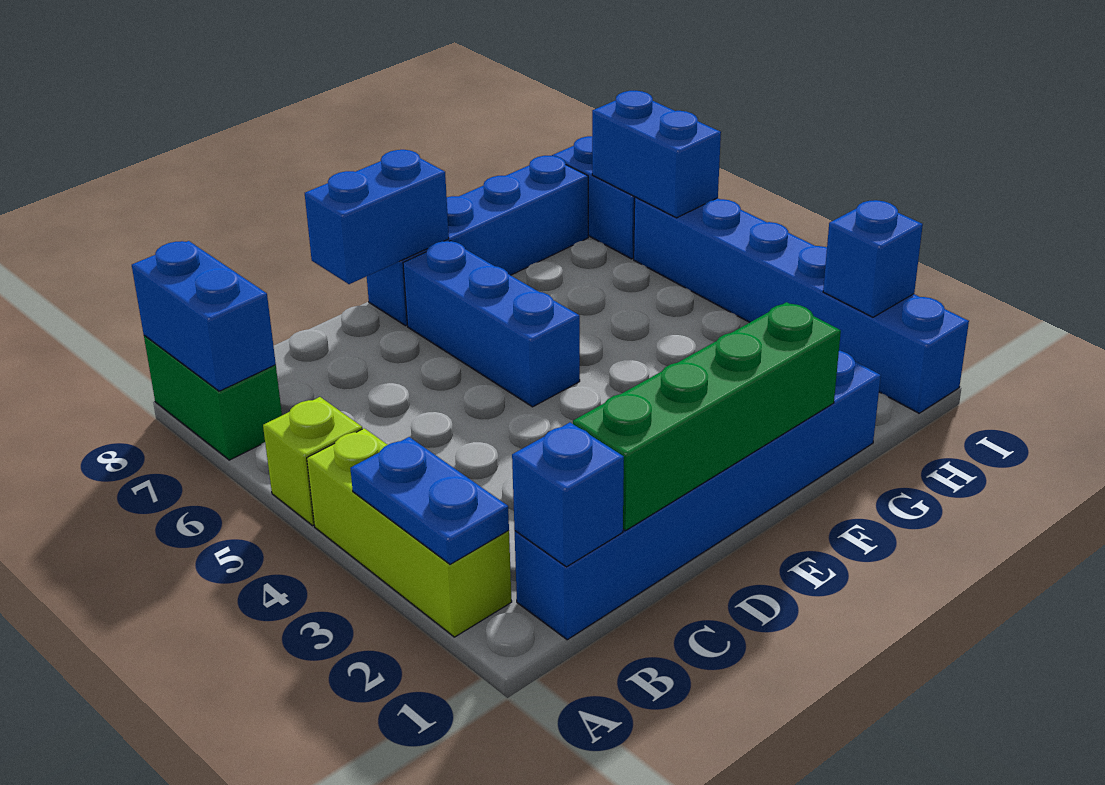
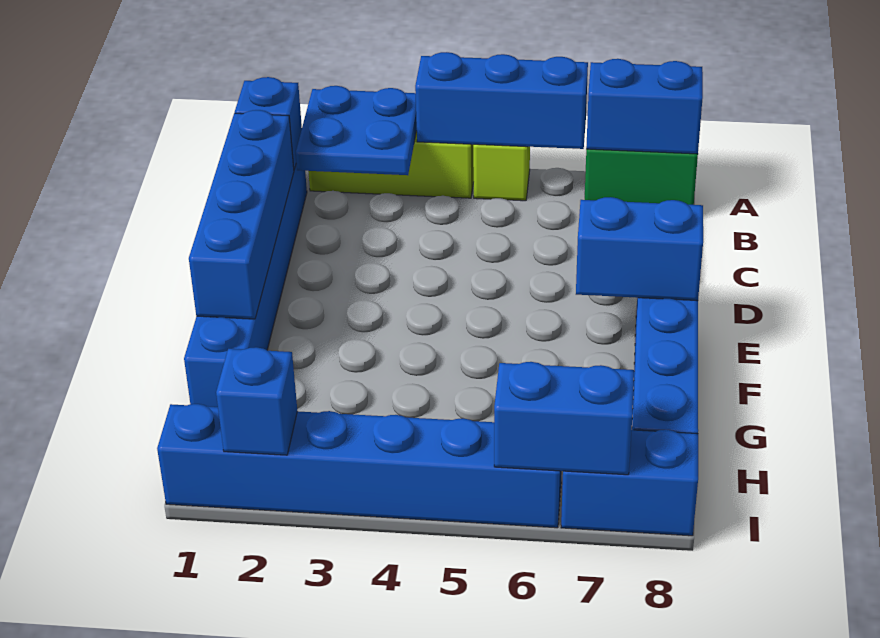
blue 1x2 plate [350,437,509,564] -> blue 2x2 plate [296,86,417,175]
green 1x4 brick [573,302,841,530] -> blue 1x4 brick [189,110,294,319]
blue 1x2 brick [305,150,449,284] -> blue 1x2 brick turned to [576,197,703,301]
blue 1x3 brick [403,241,580,407] -> blue 1x3 brick moved to [415,52,588,149]

